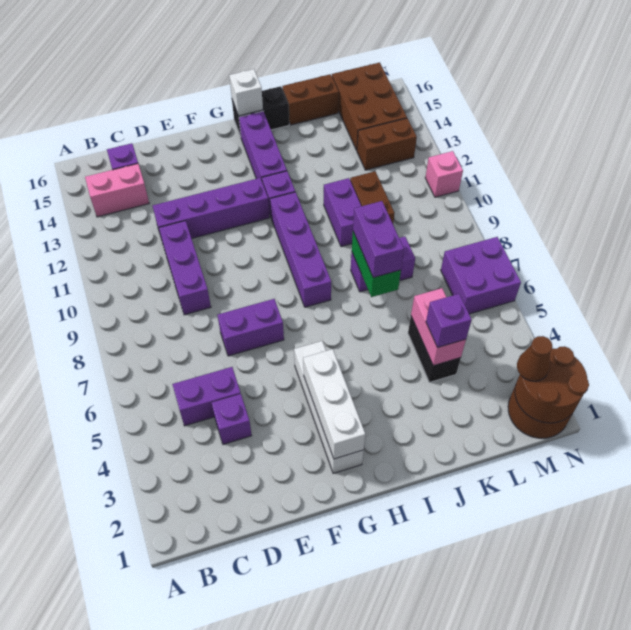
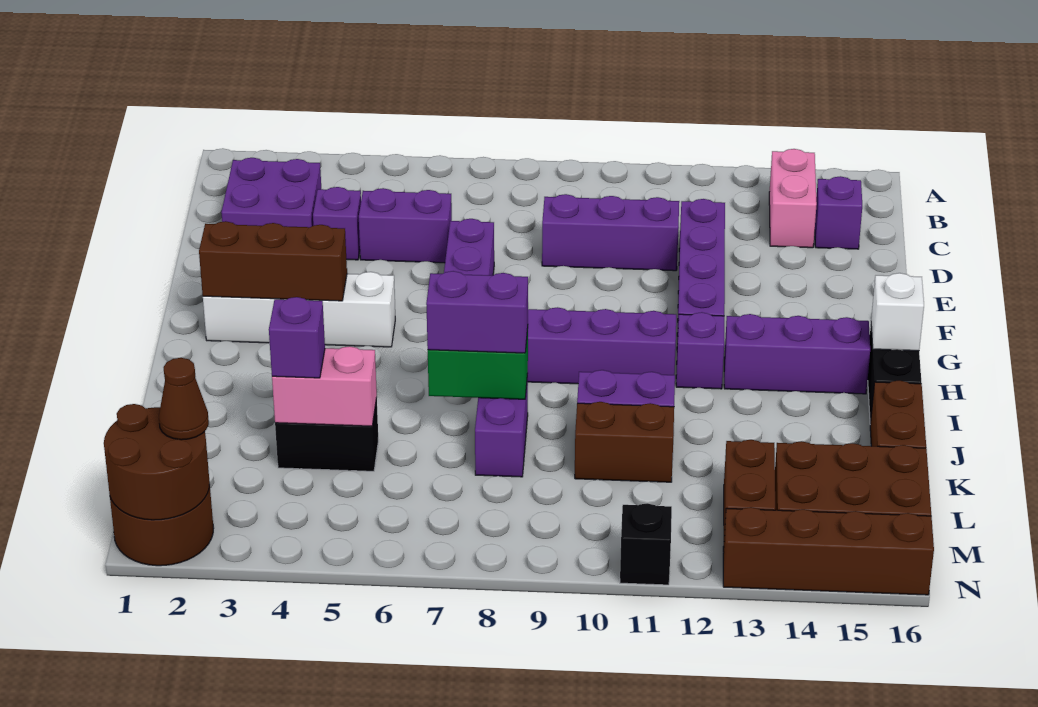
purple 1x2 brick [172,367,241,426] -> purple 1x2 brick turned to [359,188,452,263]
white 1x3 brick [303,349,365,459] -> brown 1x3 brick [199,221,347,301]
purple 2x2 brick [441,237,521,314] -> purple 2x2 brick moved to [221,158,321,227]
pink 1x1 brick [425,151,463,197] -> black 1x1 brick [620,503,672,585]
none -> brown 1x4 brick [723,507,934,595]

